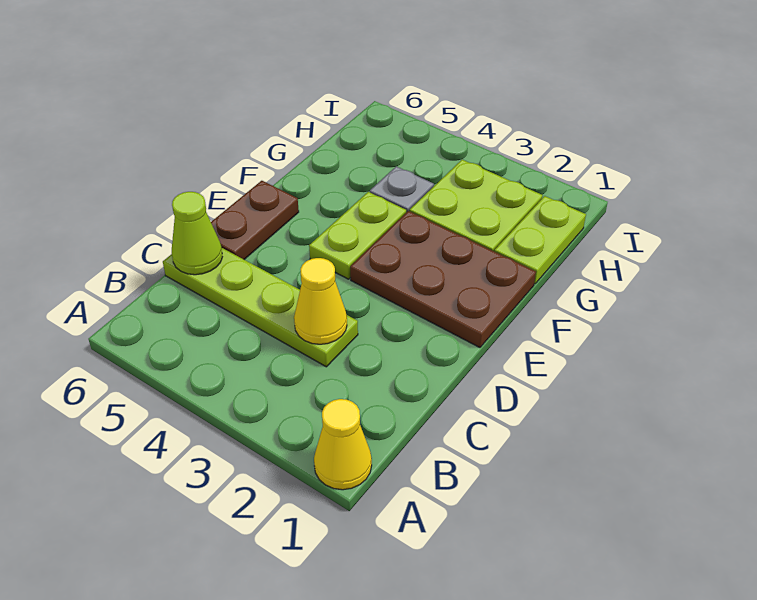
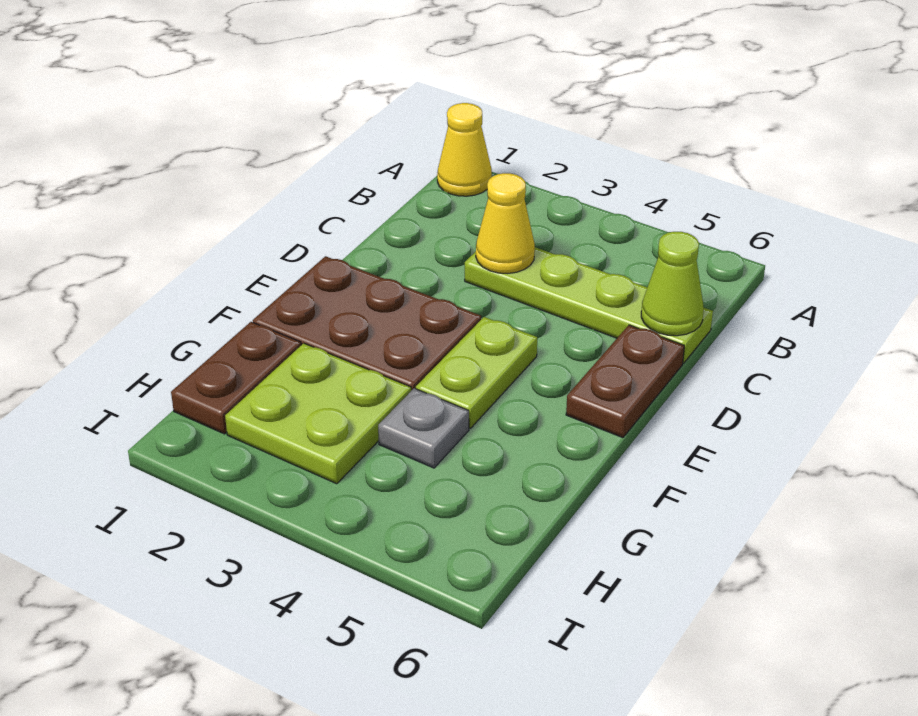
lime 1x2 plate [494,196,586,284] -> brown 1x2 plate [171,322,301,434]

